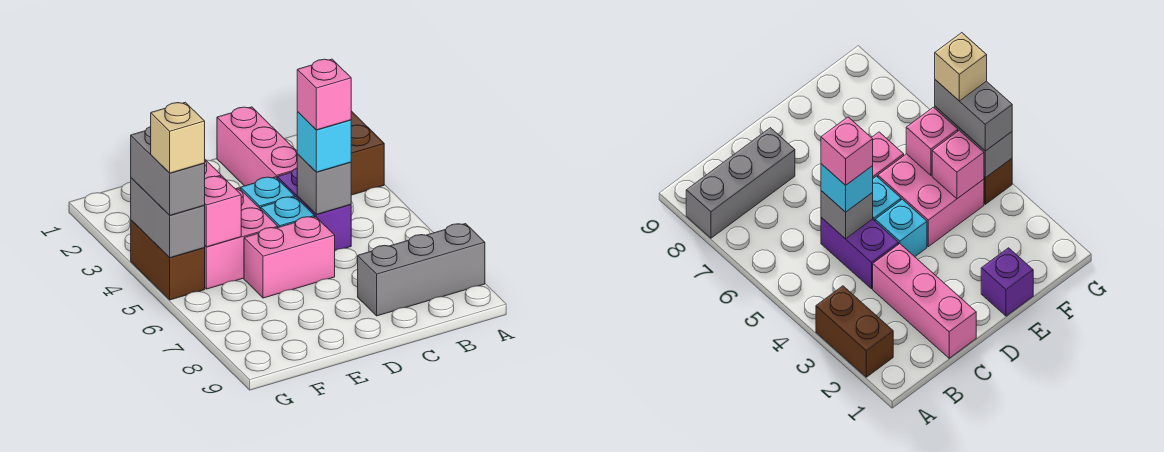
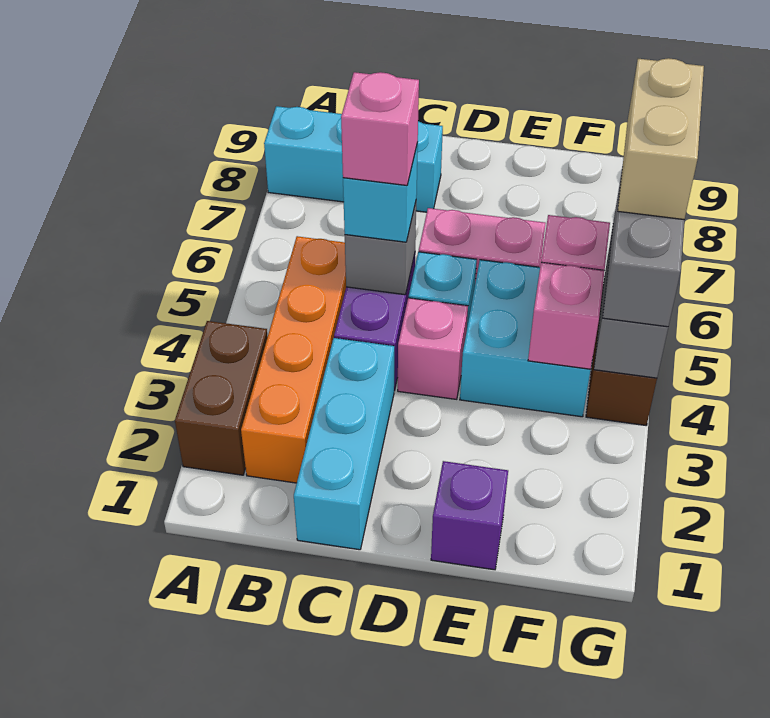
grey 1x3 brick [358,224,485,316] -> cyan 1x3 brick [264,106,443,212]
none -> orange 1x4 brick [241,236,346,483]
pink 1x3 brick [217,107,297,186] -> cyan 1x3 brick [294,338,394,550]
cyan 1x1 brick [241,177,295,209] -> pink 1x1 brick [398,298,468,399]
pink 2x2 brick [205,188,278,289] -> cyan 2x2 brick [460,260,590,417]
tan 1x1 brick [151,102,205,173] -> tan 1x2 brick [618,58,704,220]

